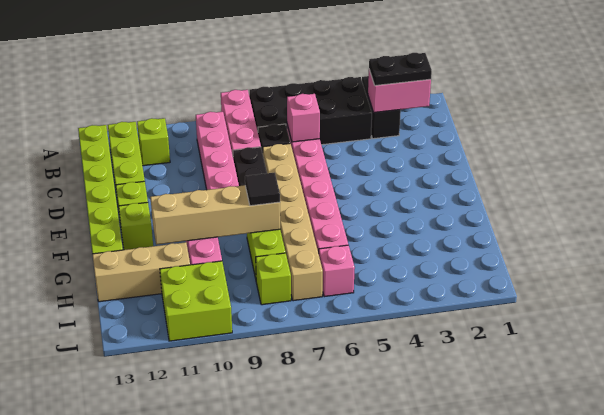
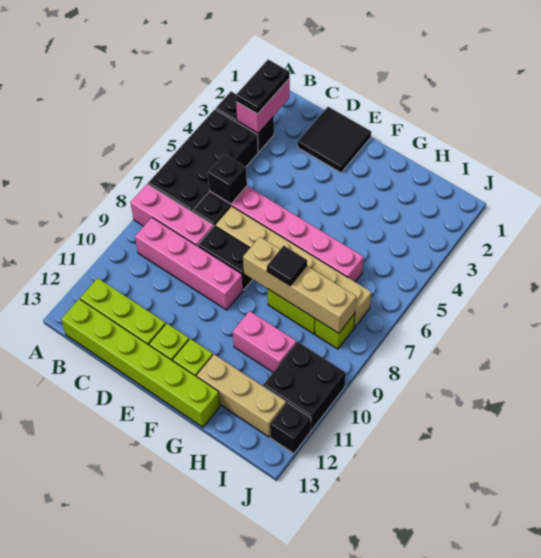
lime 1x1 brick [137,118,170,166] -> none
pink 1x1 brick [287,94,320,142] -> black 1x1 brick [208,154,247,204]
none -> black 2x2 tile [298,107,371,173]
tan 1x4 brick [150,185,280,245] -> tan 1x4 brick turned to [243,237,356,333]
tan 1x3 brick [92,242,190,302] -> tan 1x3 brick turned to [197,355,286,437]
pink 1x1 brick [319,245,355,297] -> none
lime 2x2 brick [160,261,232,341] -> black 2x2 brick [263,342,346,431]
none -> black 1x1 brick [270,402,311,454]

